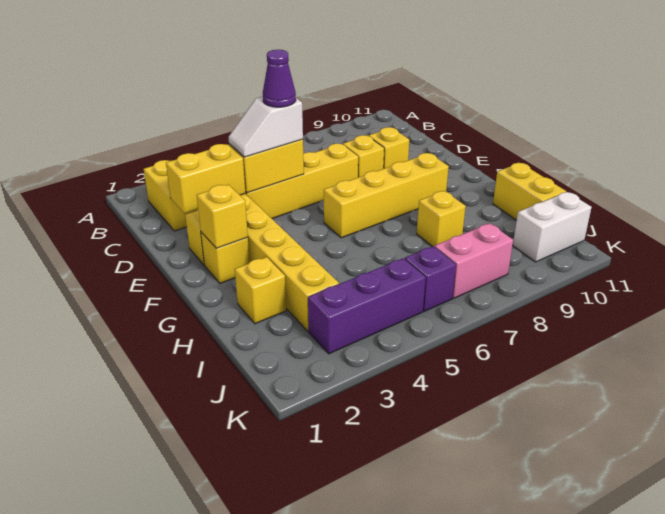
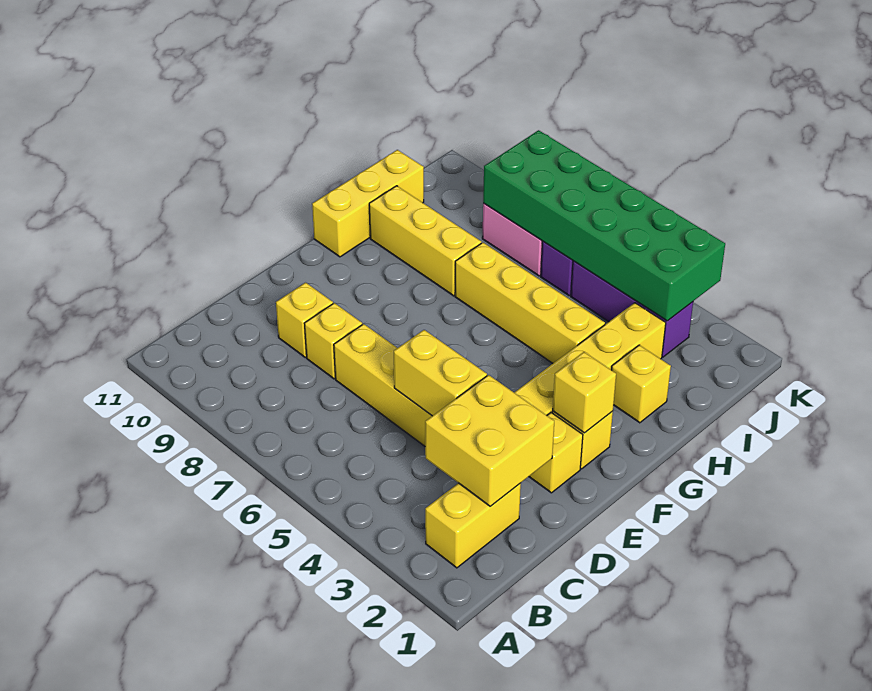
yellow 1x2 brick [166,144,245,213] -> yellow 2x2 brick [425,375,554,506]
white 1x2 slope [229,96,303,157] -> none
purple 1x1 cone [263,50,296,107] -> none
yellow 1x4 brick [324,153,449,238] -> yellow 1x4 brick moved to [455,243,605,363]
yellow 1x1 brick [417,191,466,247] -> yellow 1x3 brick [369,186,481,296]
yellow 1x2 brick [493,163,566,220] -> yellow 1x3 brick [312,150,424,257]
none -> green 2x6 brick [483,130,725,321]
white 1x2 brick [513,192,592,262] -> none

